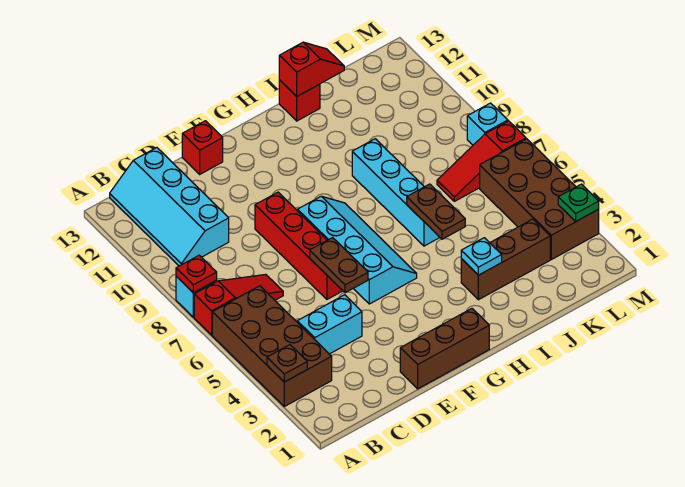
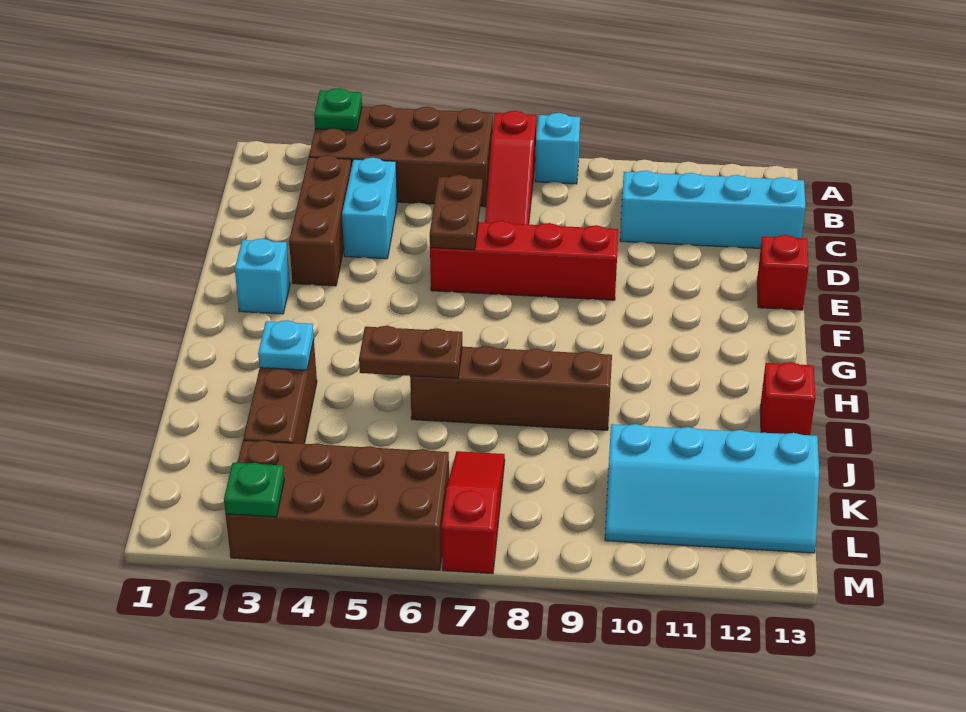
brown 1x1 plate [267,345,307,382] -> green 1x1 plate [314,88,362,131]
red 1x1 plate [176,255,217,293] -> none
brown 1x3 brick [400,309,489,389] -> brown 1x3 brick moved to [289,155,352,286]
brown 1x2 plate [310,238,368,293] -> brown 1x2 plate turned to [430,175,482,250]
cyan 2x4 slope [298,196,417,304] -> cyan 2x4 slope moved to [605,424,819,553]
cyan 1x4 brick [352,139,440,246] -> brown 1x4 brick [410,346,612,430]
red 1x2 slope [279,42,344,96] -> none
cyan 1x1 brick [467,103,508,145] -> cyan 1x1 brick moved to [235,239,290,314]

